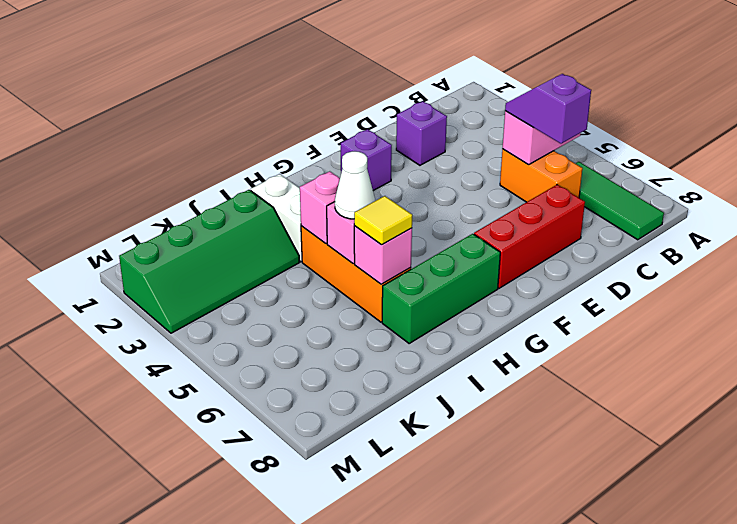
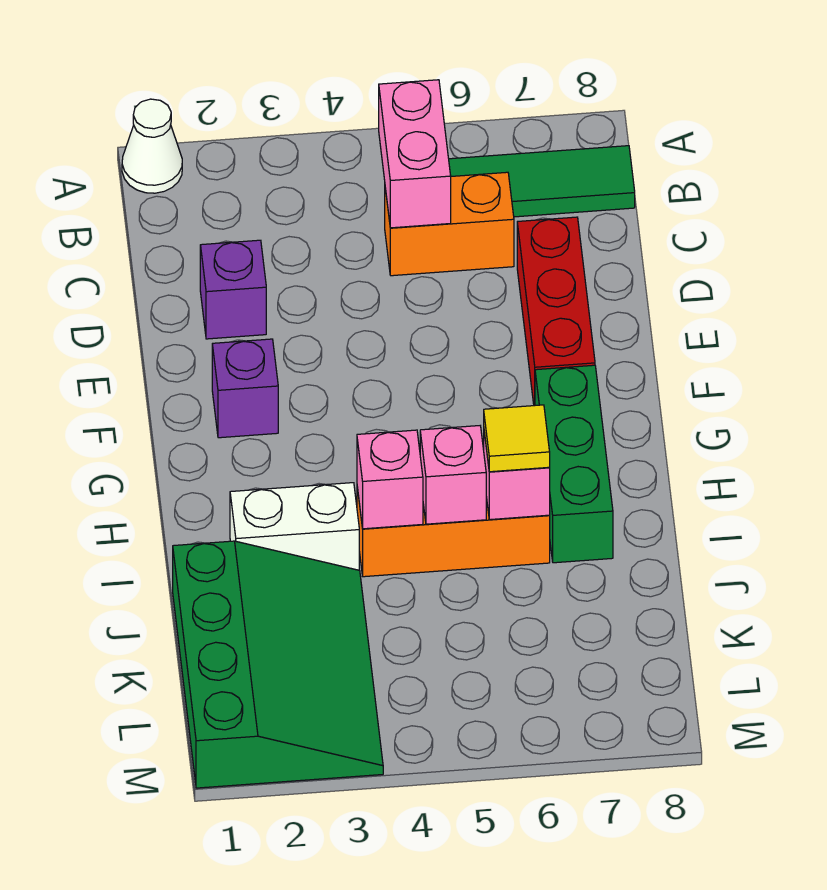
purple 1x2 slope [505,74,591,144] -> none
white 1x1 cone [335,151,375,219] -> white 1x1 cone moved to [122,99,182,193]
green 2x4 slope [119,190,299,333] -> green 3x4 slope [173,541,383,788]

